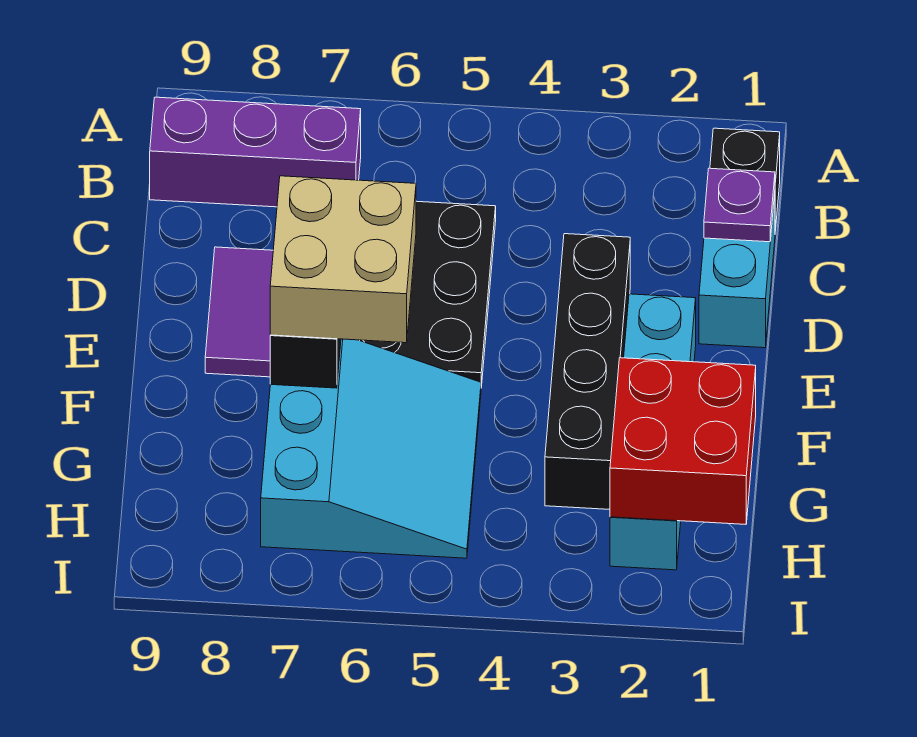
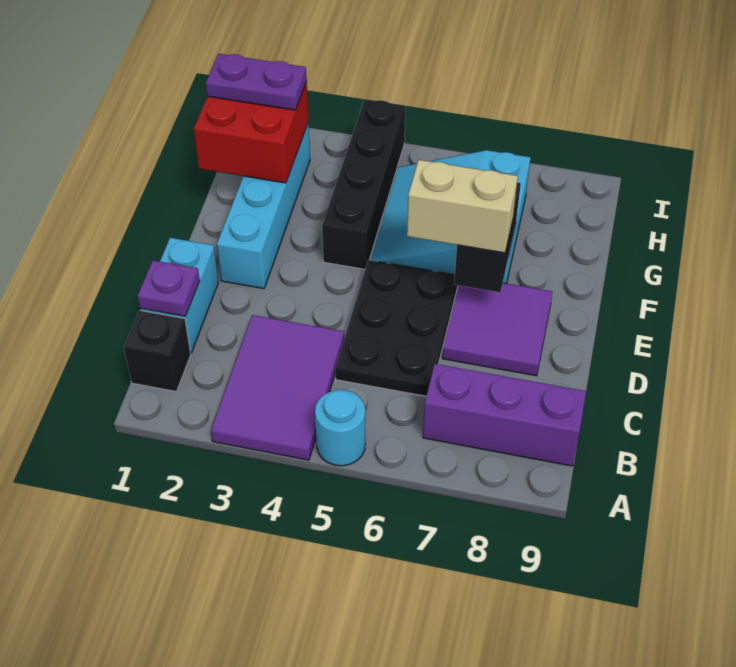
none -> purple 2x3 tile [211,315,344,460]
none -> cyan 1x1 round brick [315,390,365,466]
black 1x4 brick [545,234,630,509] -> black 1x4 brick moved to [322,99,405,269]
tan 2x2 brick [270,176,416,343] -> tan 1x2 brick [407,160,518,253]
none -> purple 1x2 plate [206,54,307,110]

